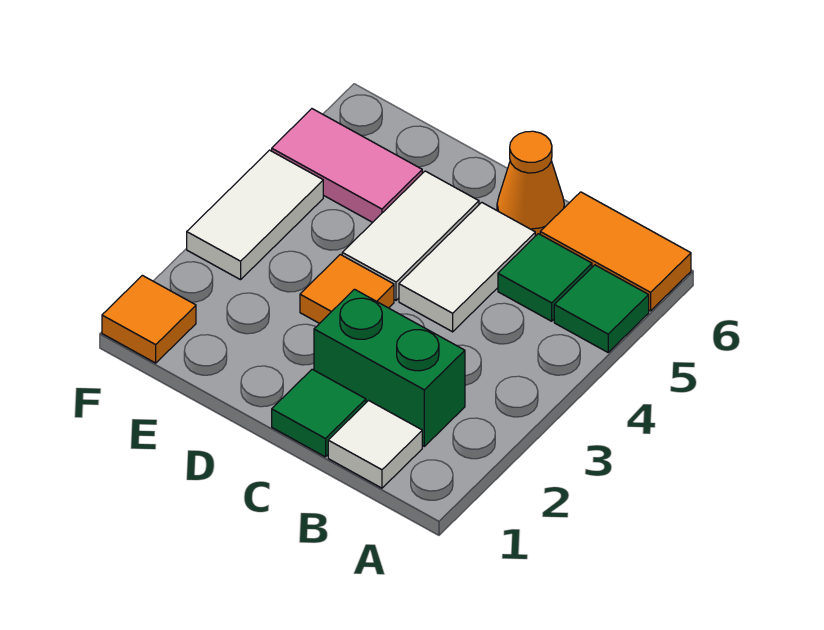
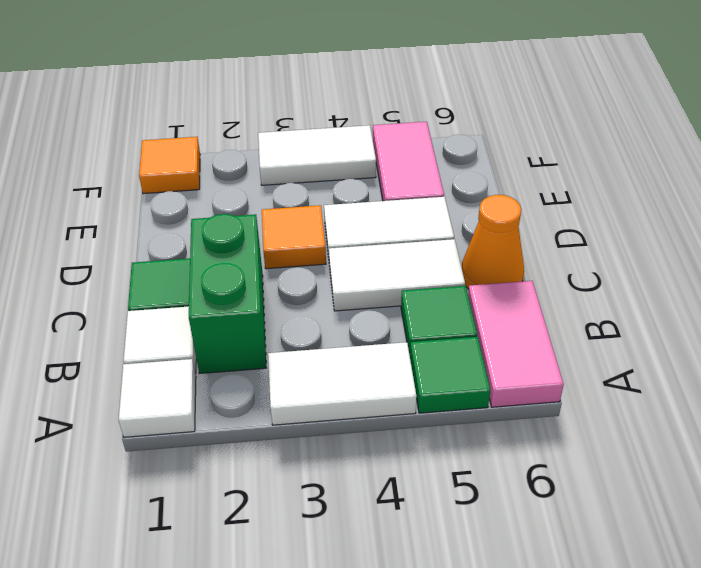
none -> white 1x1 tile [119,359,196,437]
none -> white 1x2 tile [268,342,417,425]
orange 1x2 tile [540,192,691,311] -> pink 1x2 tile [468,281,564,407]

